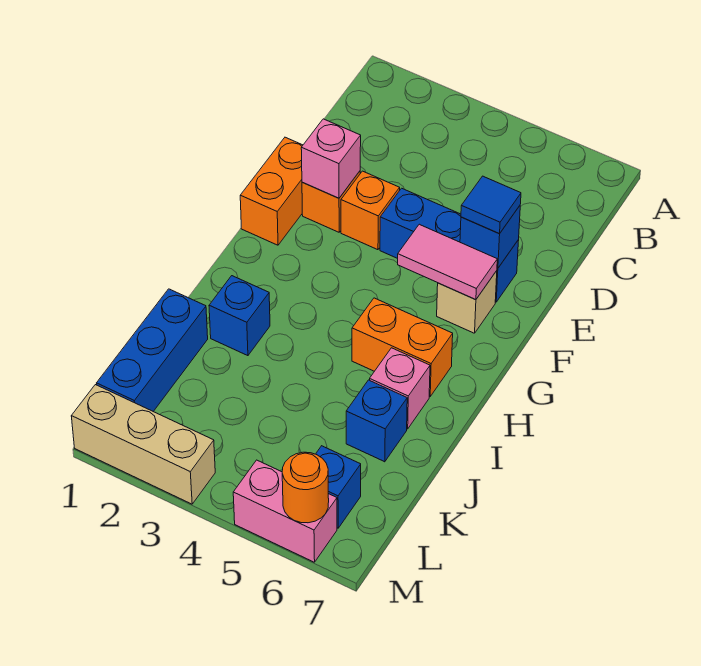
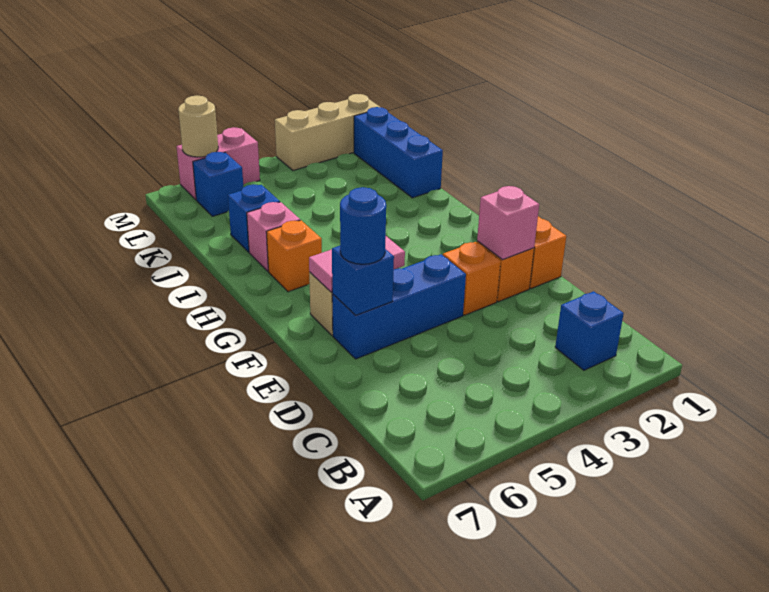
blue 1x1 tile [461,176,521,234] -> blue 1x1 round brick [340,187,386,264]
orange 1x2 brick [352,298,453,397] -> orange 1x1 brick [267,220,322,292]
blue 1x1 brick [209,276,270,356] -> blue 1x1 brick moved to [555,291,624,370]
orange 1x1 round brick [282,452,329,523] -> tan 1x1 round brick [178,96,218,157]

